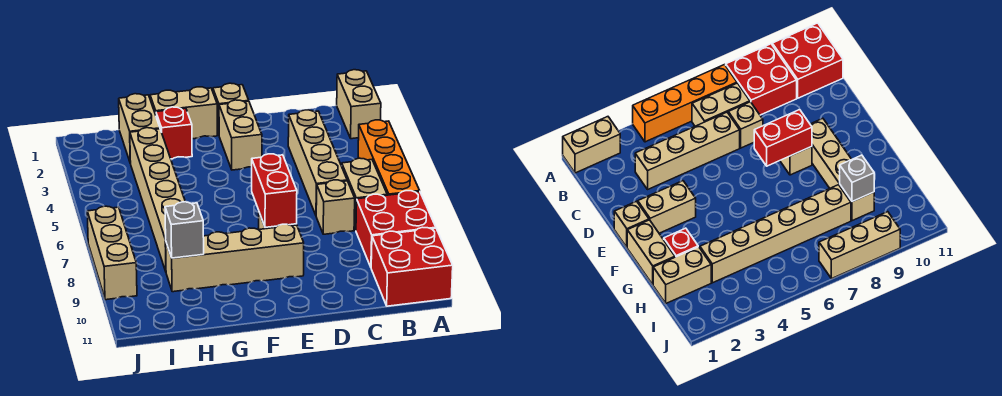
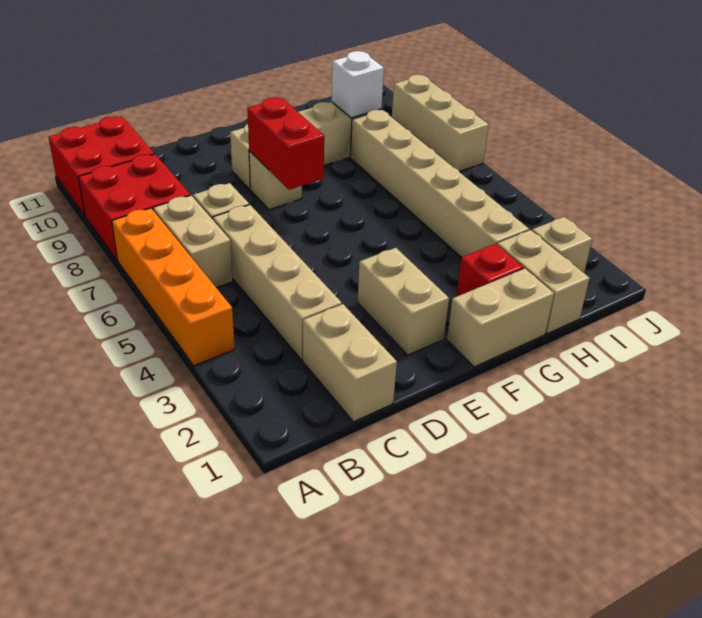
tan 1x2 brick [337,70,381,139] -> tan 1x2 brick moved to [303,304,397,422]
tan 1x1 brick [213,83,249,135] -> tan 1x1 brick moved to [532,217,592,273]
grey 1x1 brick [165,202,204,258] -> white 1x1 brick [332,51,384,118]

